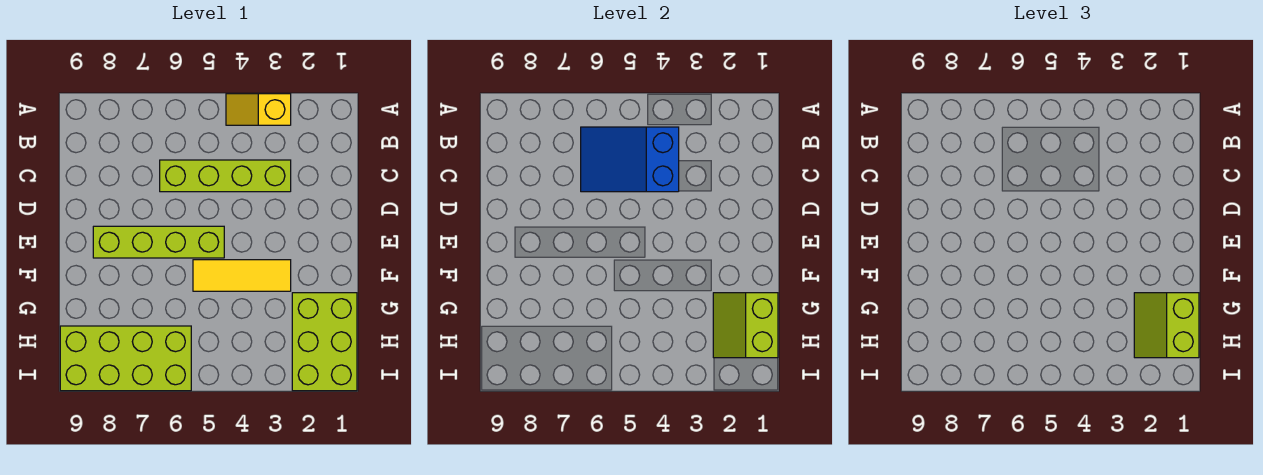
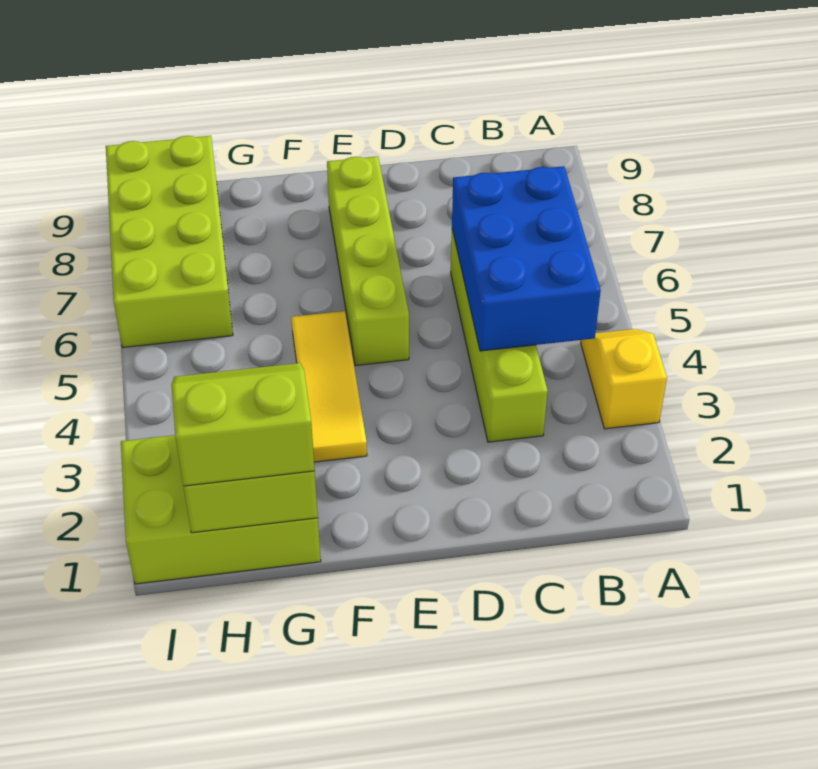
blue 2x3 slope [581,127,679,192] -> blue 2x3 brick [452,166,601,351]

